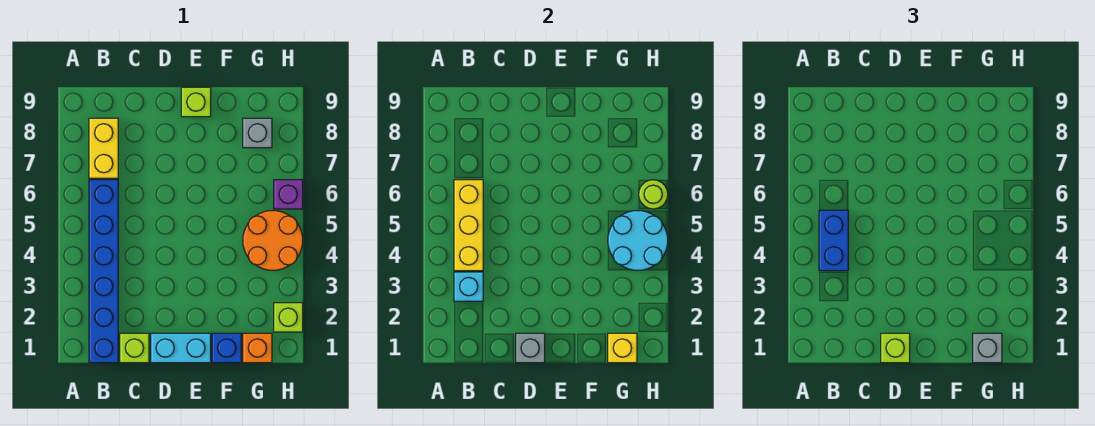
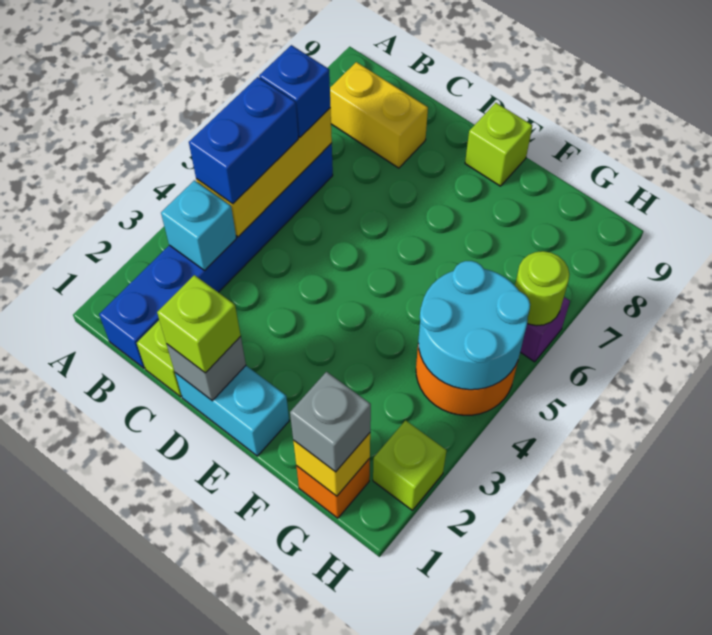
yellow 1x2 brick [89,118,118,178] -> yellow 1x2 brick turned to [330,62,428,168]
blue 1x1 brick [212,333,241,363] -> blue 1x1 brick moved to [259,45,330,137]
grey 1x1 brick [243,118,272,148] -> none

